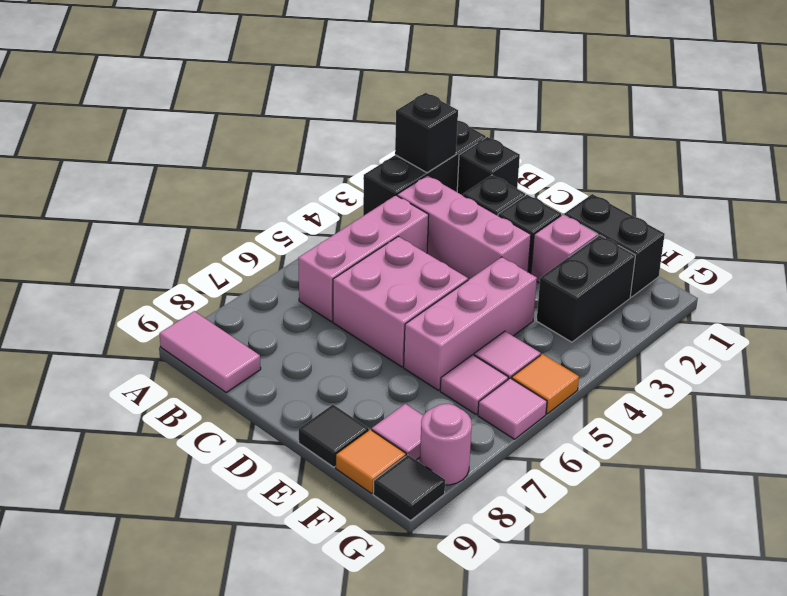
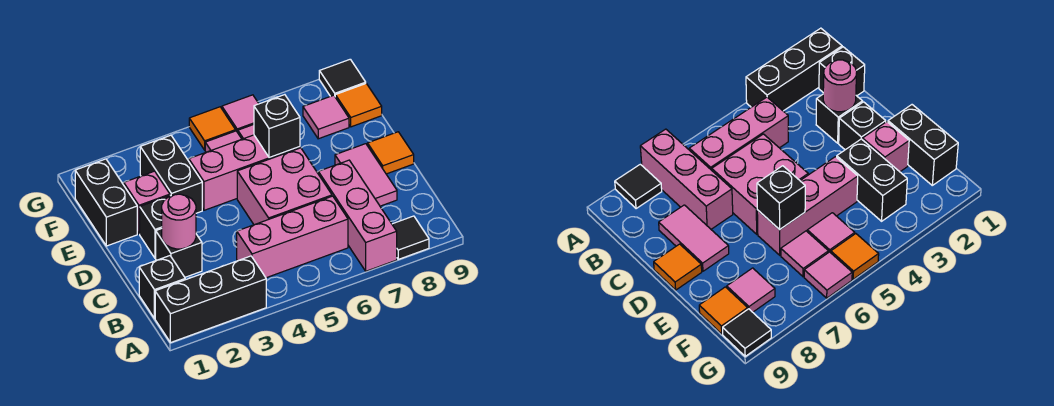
black 1x1 brick [395,93,458,173] -> black 1x1 brick moved to [254,95,300,158]
pink 1x2 tile [160,311,261,392] -> pink 1x2 tile moved to [335,144,397,206]
pink 1x3 brick [397,175,531,280] -> pink 1x3 brick moved to [318,160,397,271]
none -> orange 1x1 tile [367,132,414,174]
black 1x1 tile [298,405,368,467] -> black 1x1 tile moved to [392,216,429,259]
black 1x2 brick [537,235,636,342] -> black 1x2 brick turned to [140,135,202,213]
pink 1x1 round brick [420,404,472,485] -> pink 1x1 round brick moved to [162,194,196,249]

